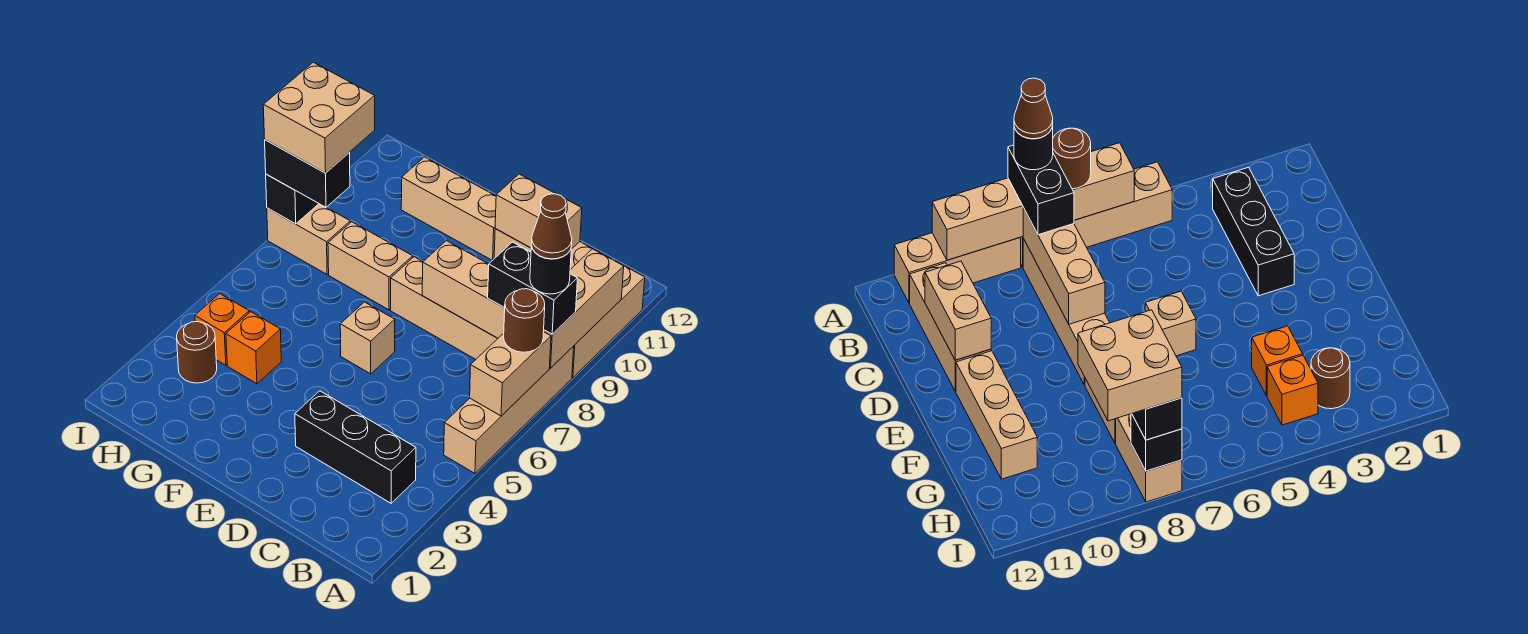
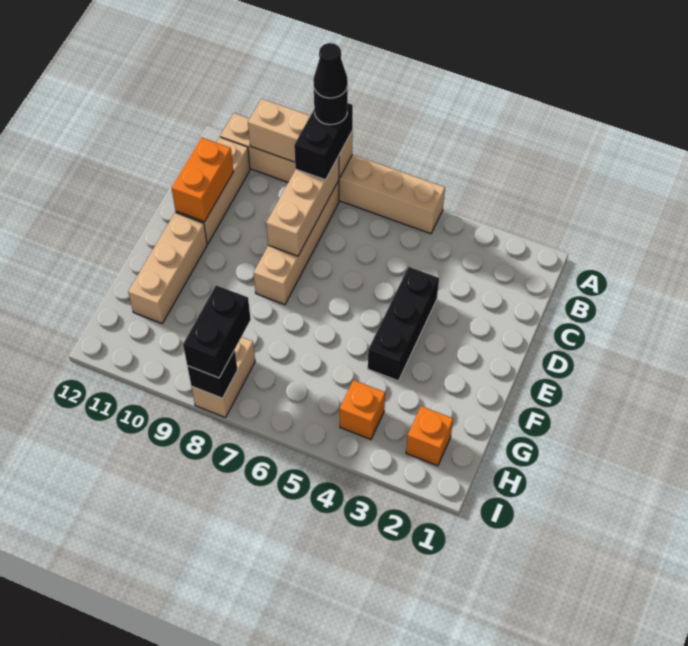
tan 1x2 brick [470,332,551,416] -> none
brown 1x1 round brick [504,289,545,352] -> none
brown 1x1 cone [531,194,572,259] -> black 1x1 cone [313,43,348,98]
black 1x3 brick [295,391,416,503] -> black 1x3 brick moved to [368,267,439,381]
tan 1x2 brick [495,174,582,249] -> orange 1x2 brick [172,138,234,222]
tan 1x1 brick [340,302,395,374] -> none
tan 1x2 brick [328,222,413,310] -> none
orange 1x1 brick [226,312,281,384] -> orange 1x1 brick moved to [406,406,453,466]
brown 1x1 round brick [177,322,217,383] -> none
tan 2x2 brick [263,62,375,173] -> none

